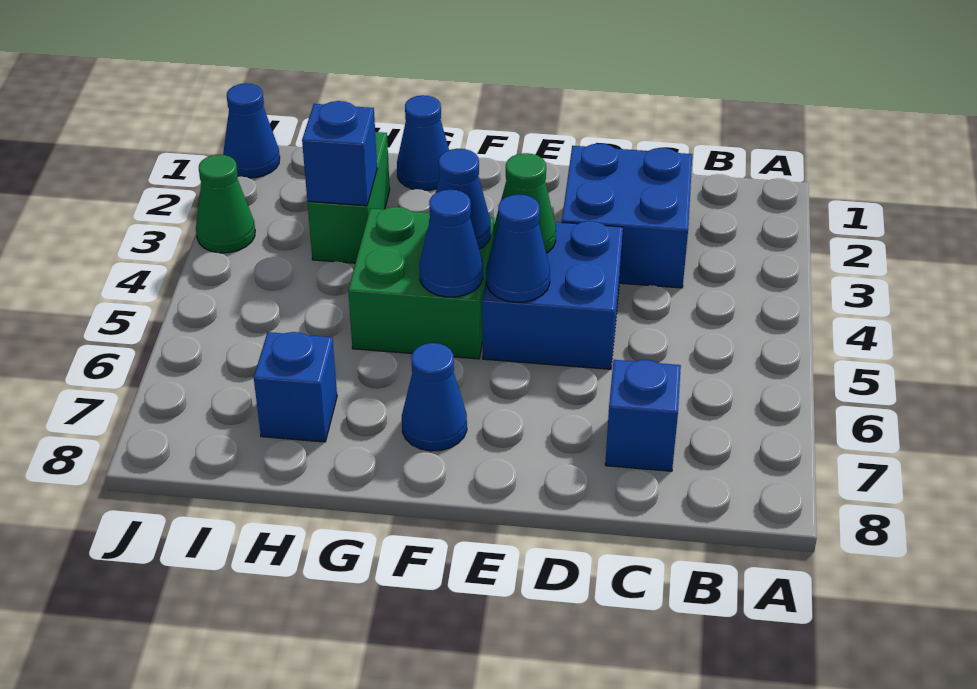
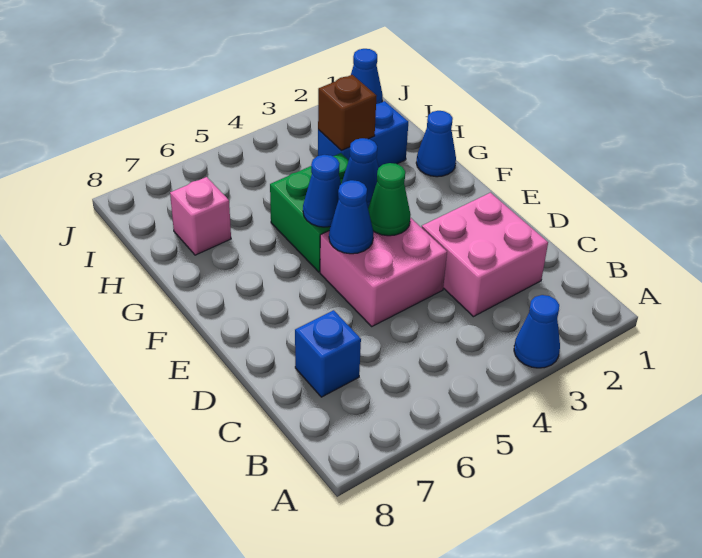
blue 2x2 brick [562,144,692,288] -> pink 2x2 brick [422,193,548,317]
blue 2x2 brick [482,221,623,369] -> pink 2x2 brick [320,218,447,326]
blue 1x1 cone [402,343,467,451] -> blue 1x1 cone moved to [514,295,560,368]
green 1x2 brick [307,132,390,263] -> blue 1x2 brick [318,101,408,168]
blue 1x1 brick [302,101,377,206] -> brown 1x1 brick [318,75,376,151]
blue 1x1 brick [254,332,337,442] -> pink 1x1 brick [170,177,231,255]
green 1x1 cone [196,155,255,253] -> none

